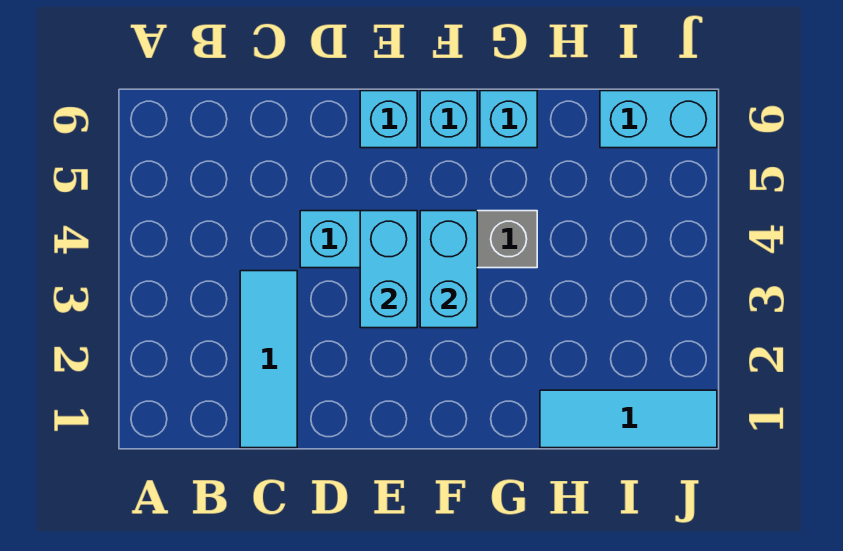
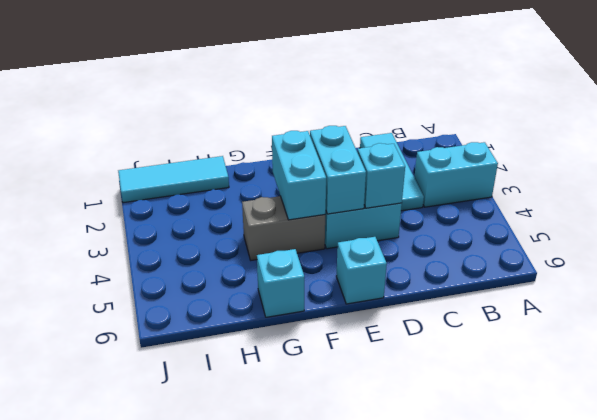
cyan 1x1 brick [420,91,477,148] -> cyan 1x1 brick moved to [357,143,405,208]
cyan 1x2 brick [600,91,717,148] -> cyan 1x2 brick moved to [414,142,498,207]

